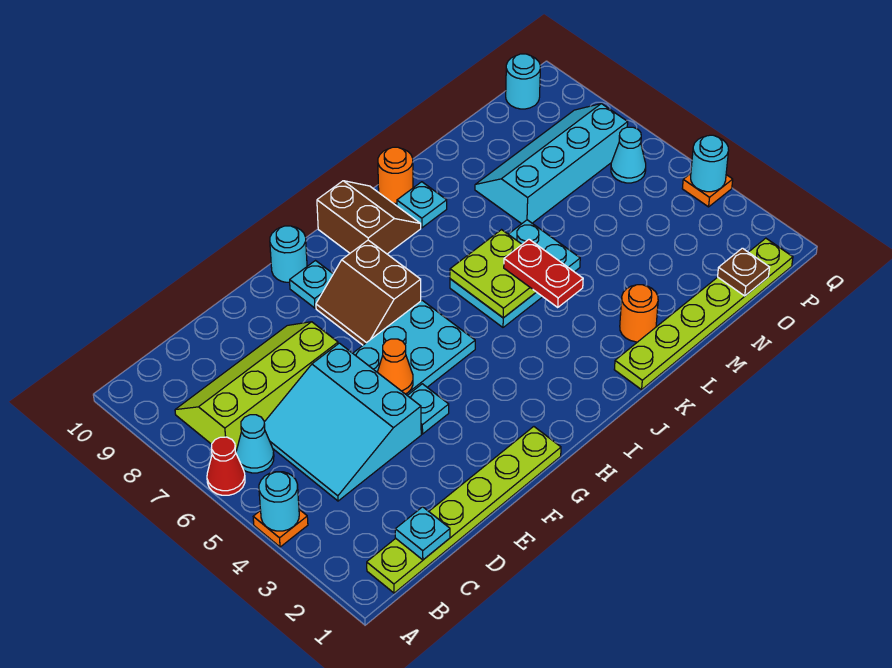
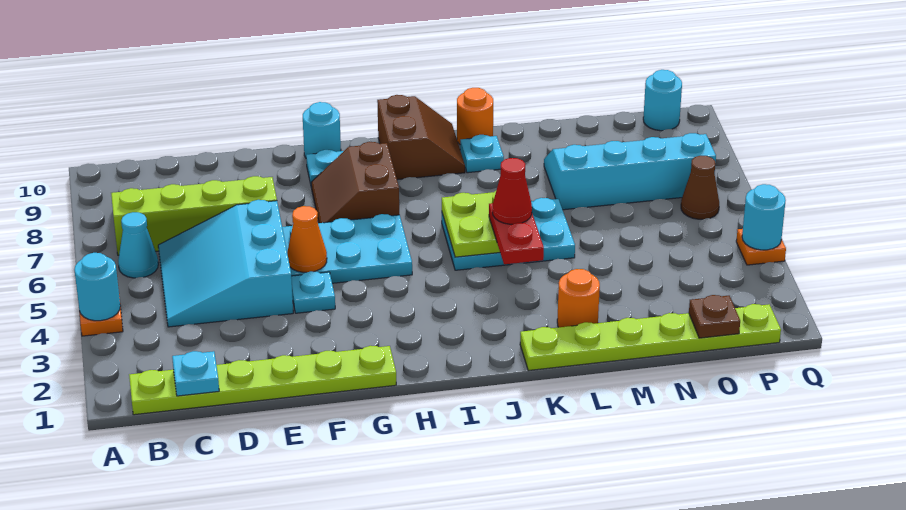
red 1x1 cone [207,437,245,495] -> red 1x1 cone moved to [493,158,532,224]
cyan 1x1 cone [611,127,646,183] -> brown 1x1 cone [681,156,719,219]

